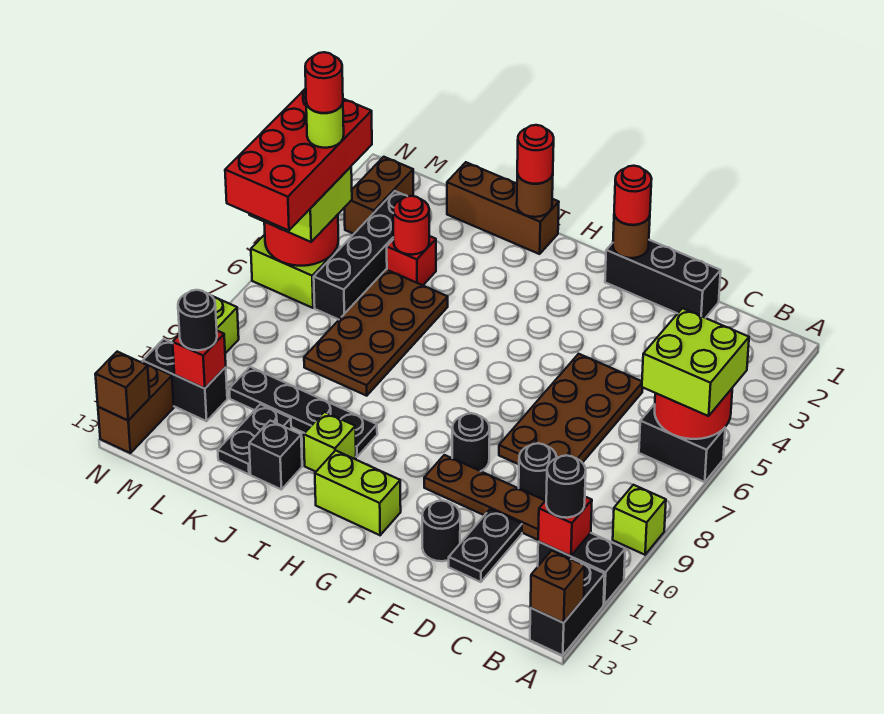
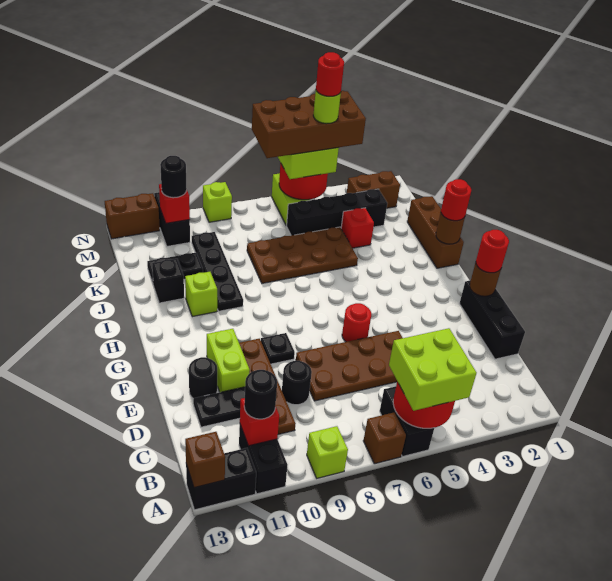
black 1x1 round brick [452,413,490,471] -> black 1x1 plate [261,333,295,364]
lime 1x2 brick [315,450,401,535] -> lime 1x2 brick moved to [207,329,250,392]
red 1x1 round brick [393,196,429,255] -> red 1x1 round brick moved to [342,303,371,342]
red 2x4 brick [225,88,372,230] -> brown 2x4 brick [252,91,366,158]
brown 1x1 brick [95,352,150,420] -> brown 1x1 brick moved to [363,413,406,464]

